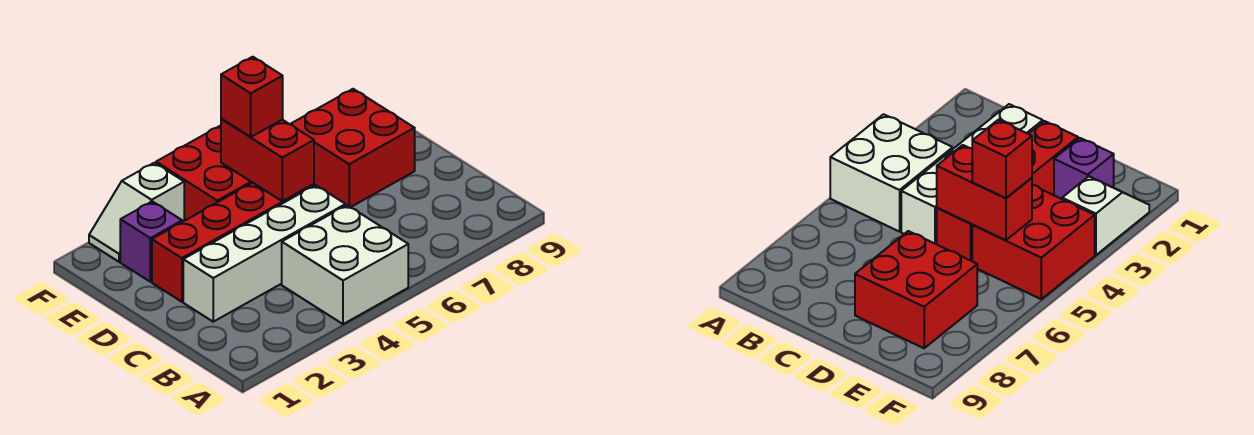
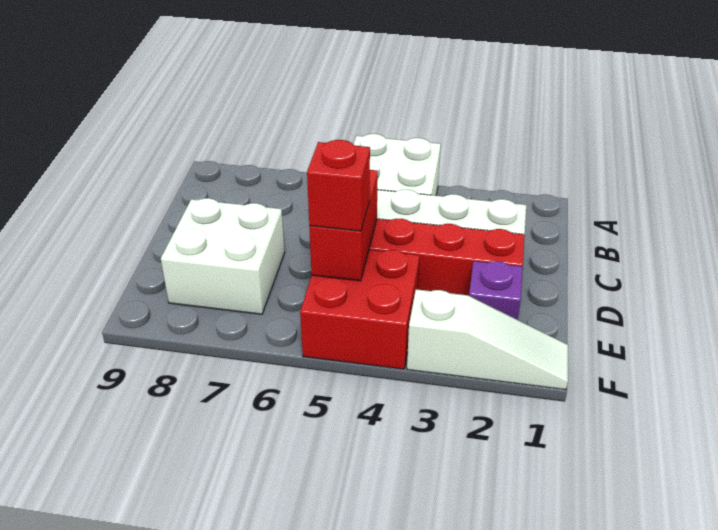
red 2x2 brick [290,89,415,207] -> white 2x2 brick [161,198,285,314]
white 1x2 slope [89,163,184,262] -> white 1x3 slope [407,289,568,390]

